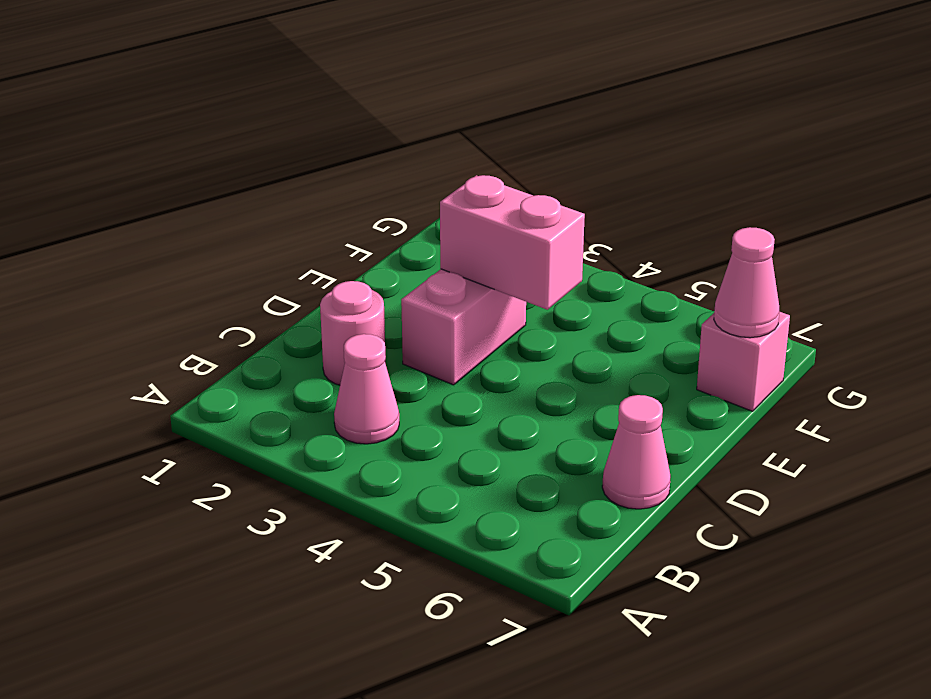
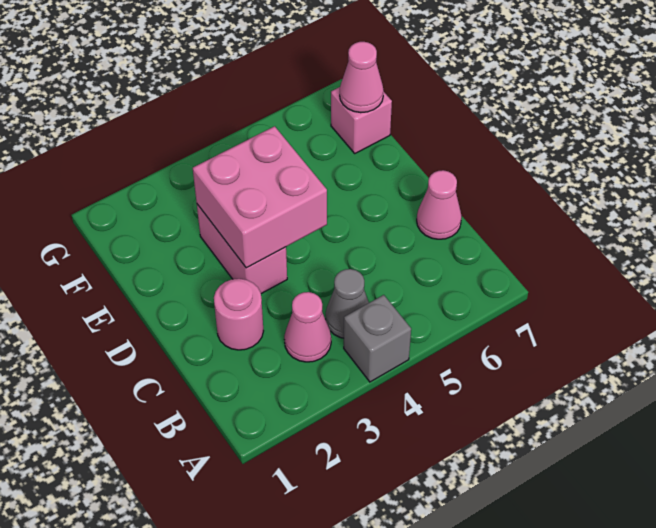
none -> grey 1x1 brick [344,295,411,382]
none -> grey 1x1 cone [326,269,369,338]
pink 1x2 brick [440,175,585,310] -> pink 2x2 brick [193,126,327,268]

